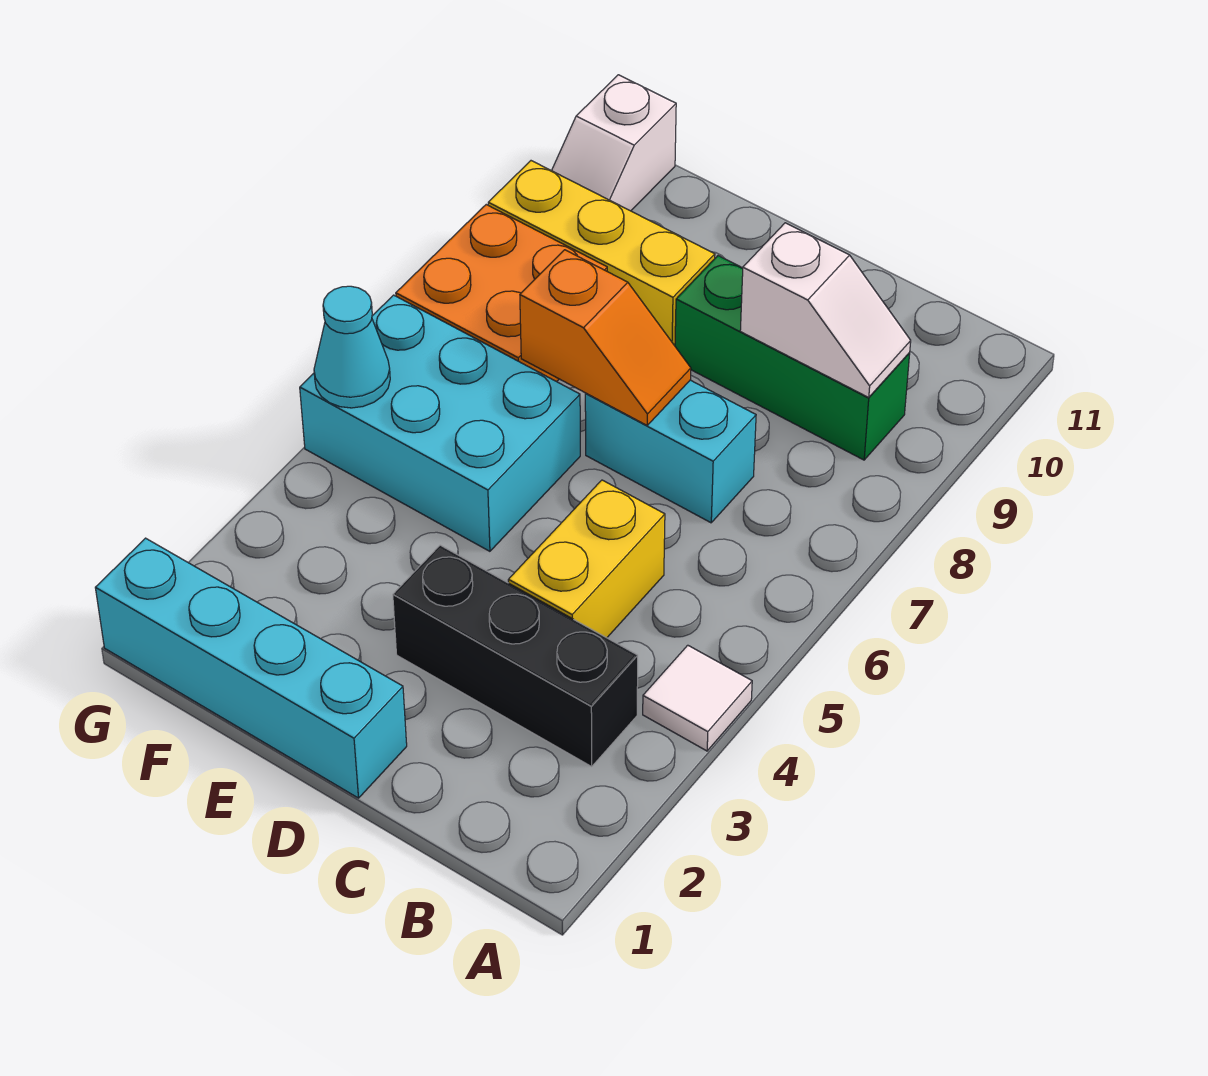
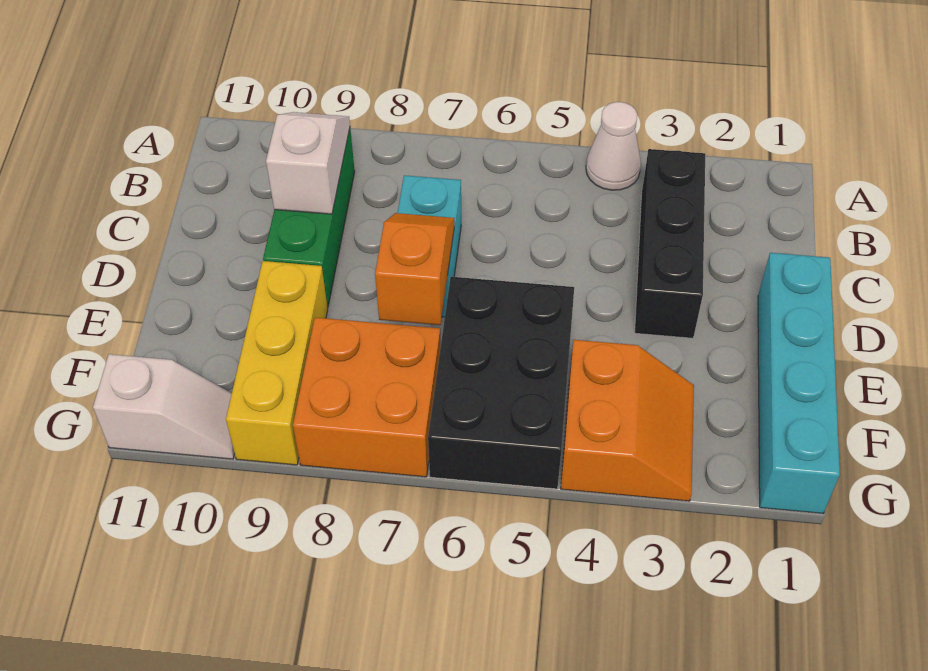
white 1x1 tile [643,645,752,751] -> white 1x1 cone [586,102,641,190]
yellow 1x2 brick [508,480,665,638] -> none
cyan 2x3 brick [300,295,580,551] -> black 2x3 brick [428,277,574,489]
none -> orange 2x2 slope [561,340,694,501]
cyan 1x1 cone [314,286,390,408] -> none

